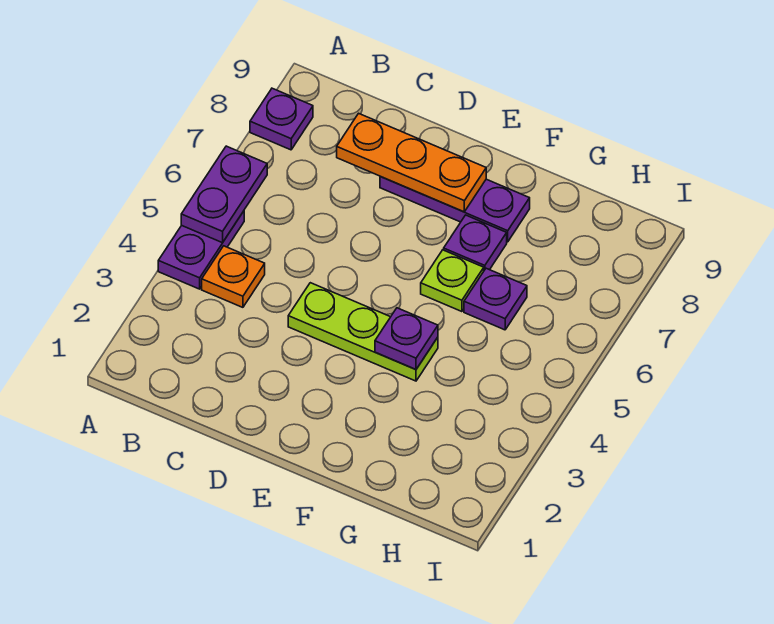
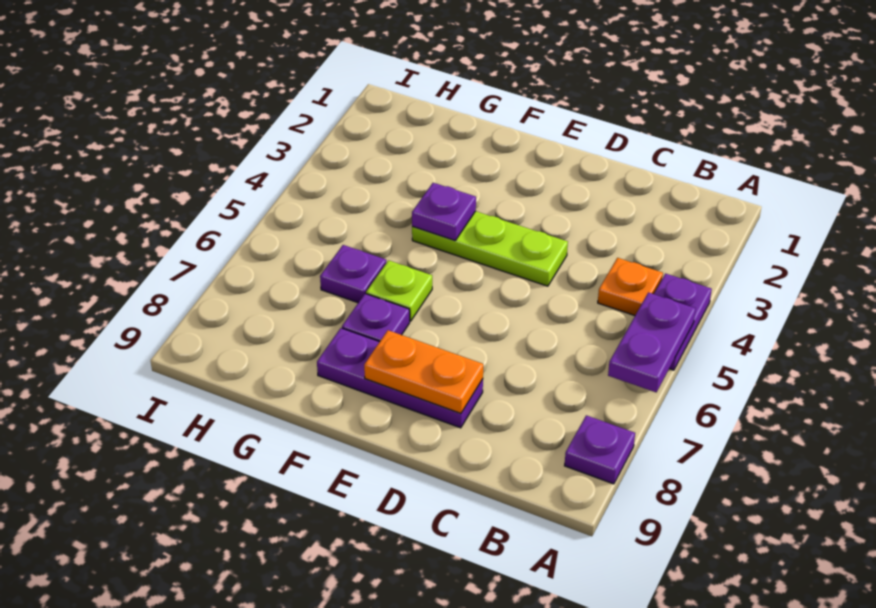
orange 1x3 plate [337,113,486,212] -> orange 1x2 plate [364,330,483,413]

